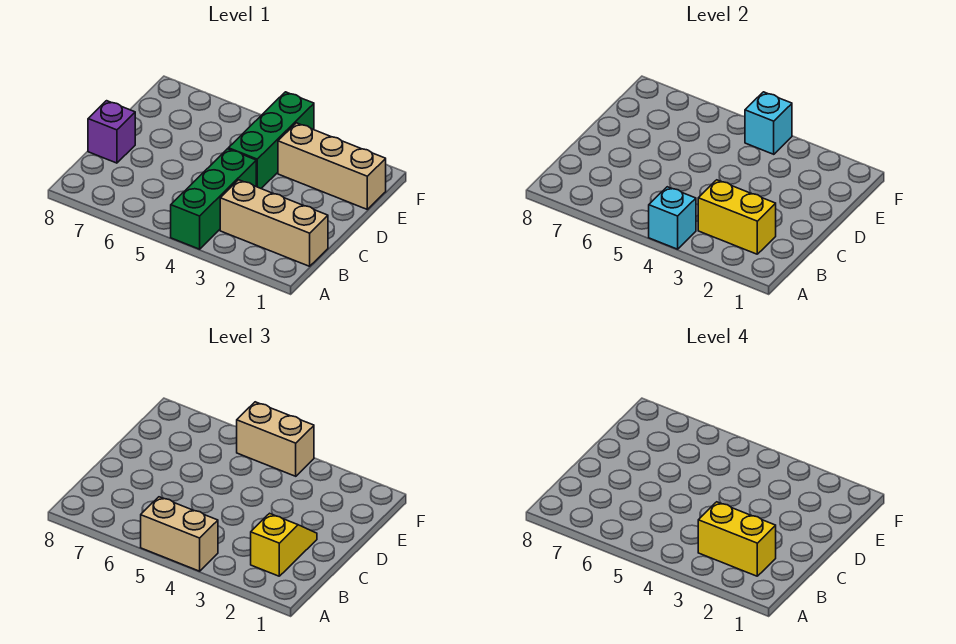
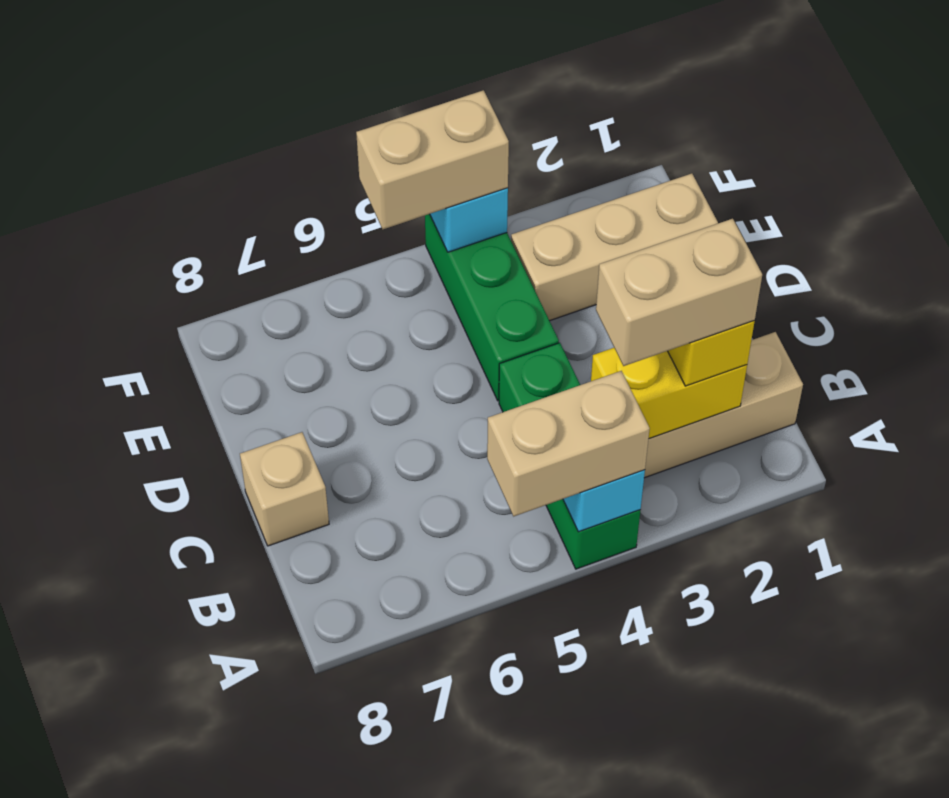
yellow 1x2 brick [698,502,776,576] -> tan 1x2 brick [596,219,762,366]
purple 1x1 brick [88,101,135,163] -> tan 1x1 brick [240,432,329,546]

